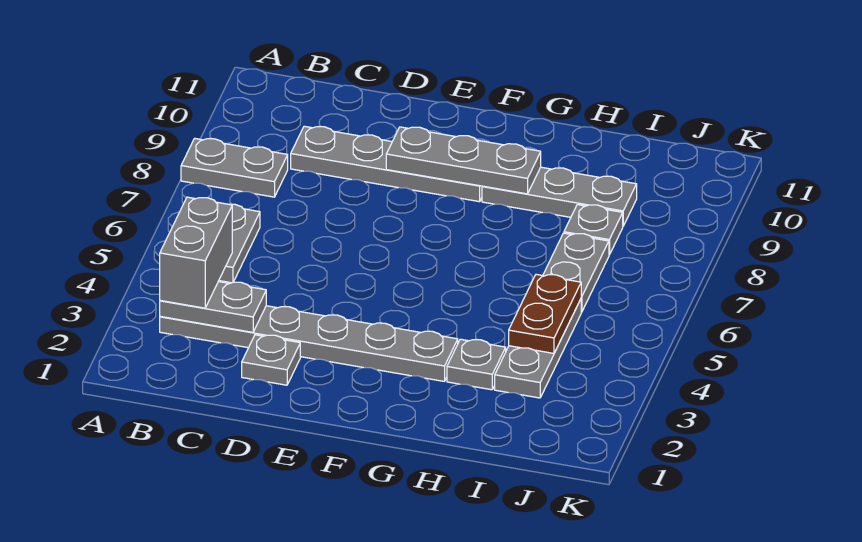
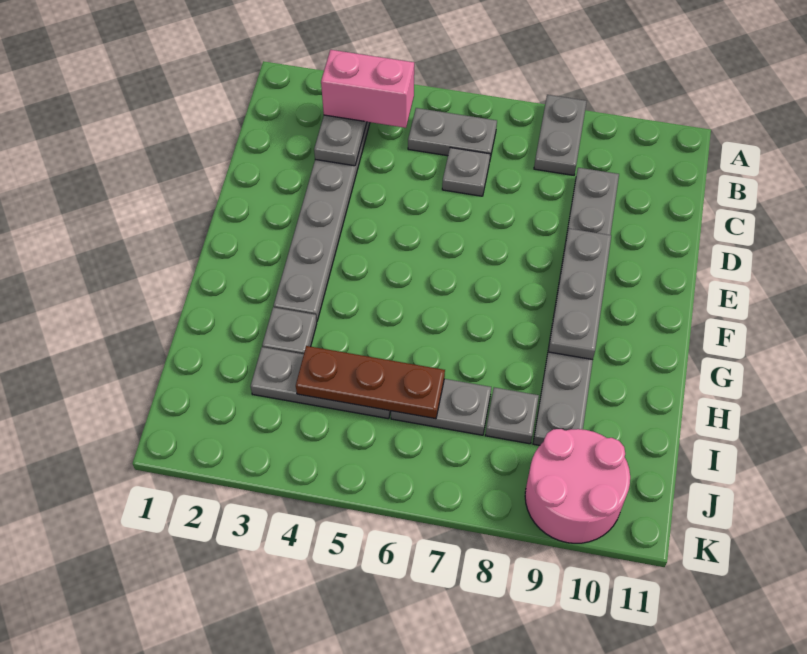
grey 1x2 brick [160,197,232,308] -> pink 1x2 brick [321,50,414,128]
grey 1x1 plate [242,335,300,385] -> grey 1x1 plate moved to [442,148,490,196]
brown 1x2 plate [509,274,581,353] -> brown 1x3 plate [296,346,445,419]
none -> pink 2x2 round brick [525,429,630,543]

